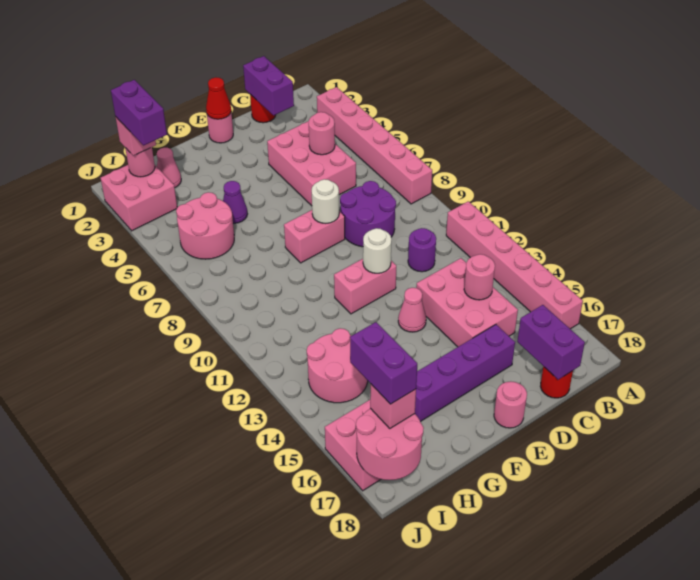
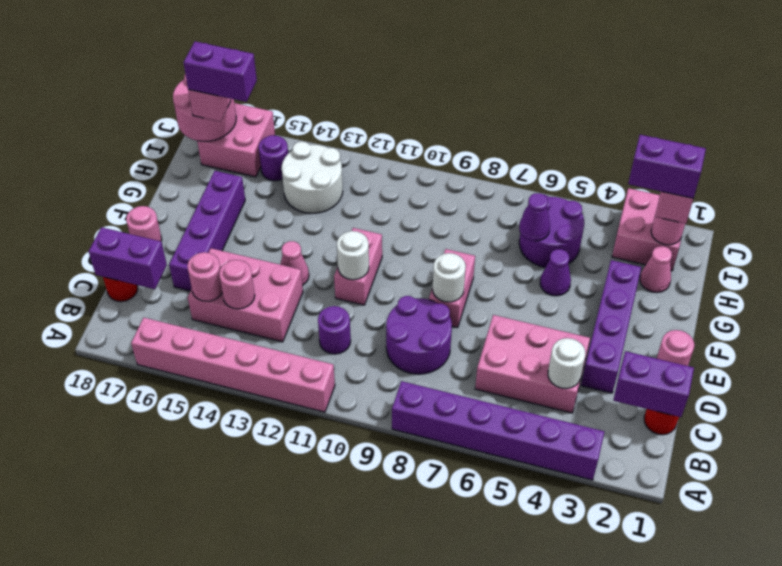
pink 1x6 brick [317,87,432,204] -> purple 1x6 brick [392,381,604,480]
none -> white 1x1 round brick [548,338,585,389]
pink 1x1 round brick [309,112,335,155] -> pink 1x1 round brick moved to [187,252,222,301]
none -> purple 1x4 brick [581,260,641,393]
red 1x1 cone [206,77,231,119] -> none
pink 2x2 round brick [176,192,234,259] -> purple 2x2 round brick [519,194,584,267]
none -> purple 1x1 cone [519,193,550,241]
pink 2x2 round brick [307,328,368,403] -> white 2x2 round brick [282,142,343,213]
none -> purple 1x1 round brick [259,135,288,181]

